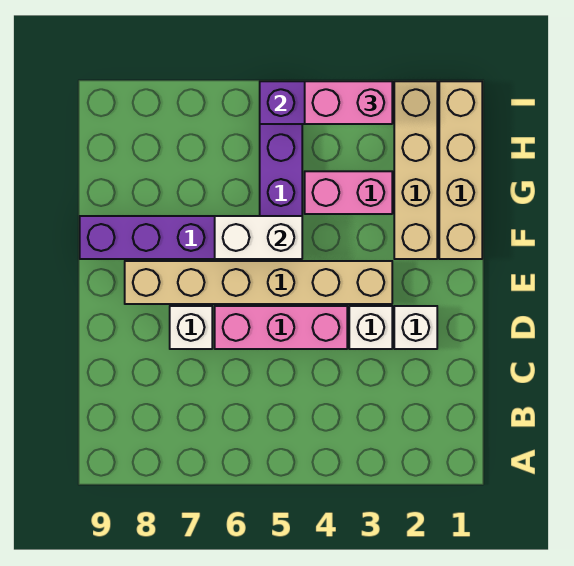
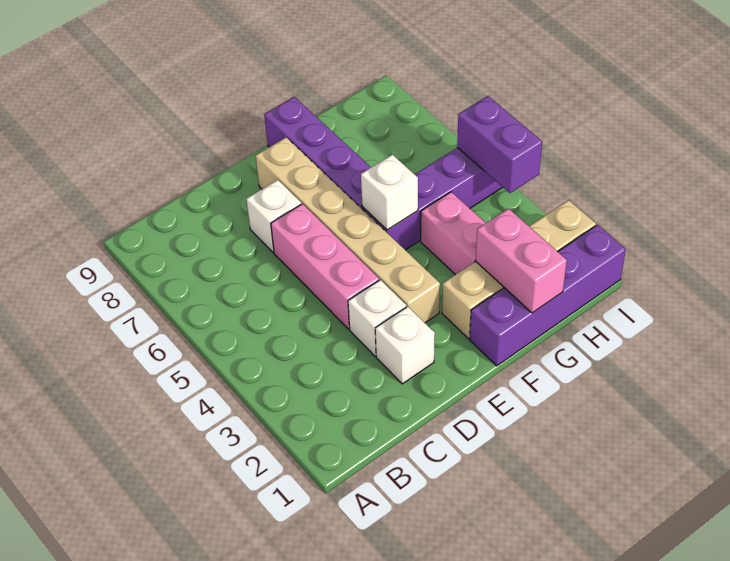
tan 1x4 brick [439,81,482,259] -> purple 1x4 brick [470,225,626,366]
white 1x2 brick [215,216,302,259] -> white 1x1 brick [361,154,418,230]
pink 1x2 brick [305,81,392,124] -> pink 1x2 brick moved to [476,208,567,313]

